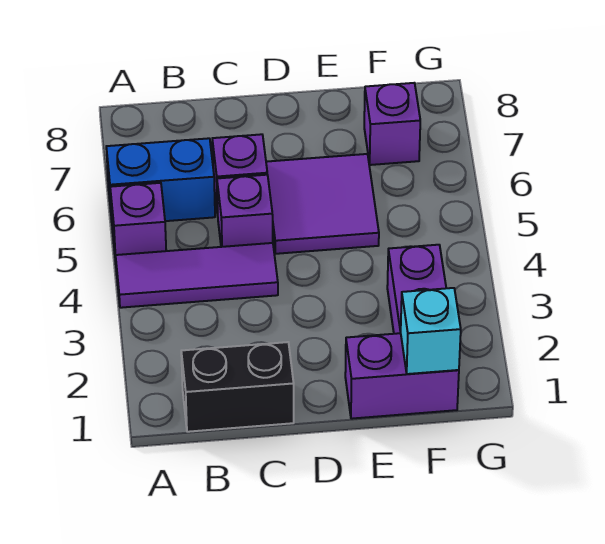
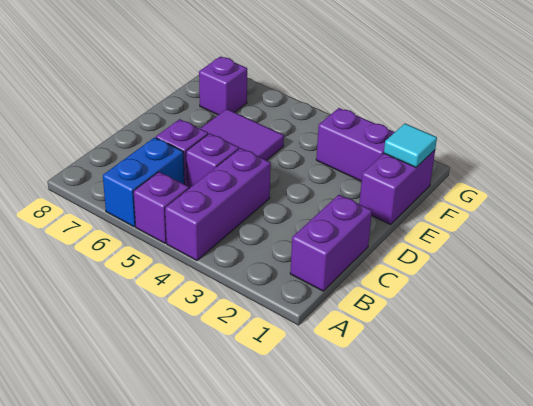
purple 1x3 tile [116,243,278,308] -> purple 1x3 brick [165,148,271,261]
black 1x2 brick [181,342,294,432] -> purple 1x2 brick [290,195,372,291]
cyan 1x1 brick [400,288,461,374] -> cyan 1x1 tile [384,124,437,167]

